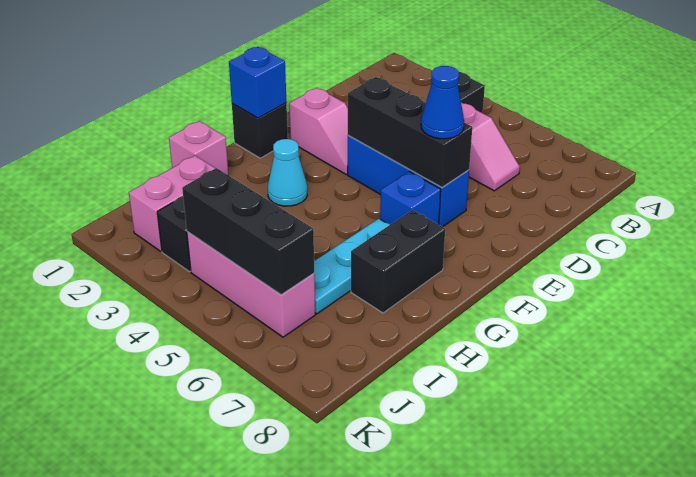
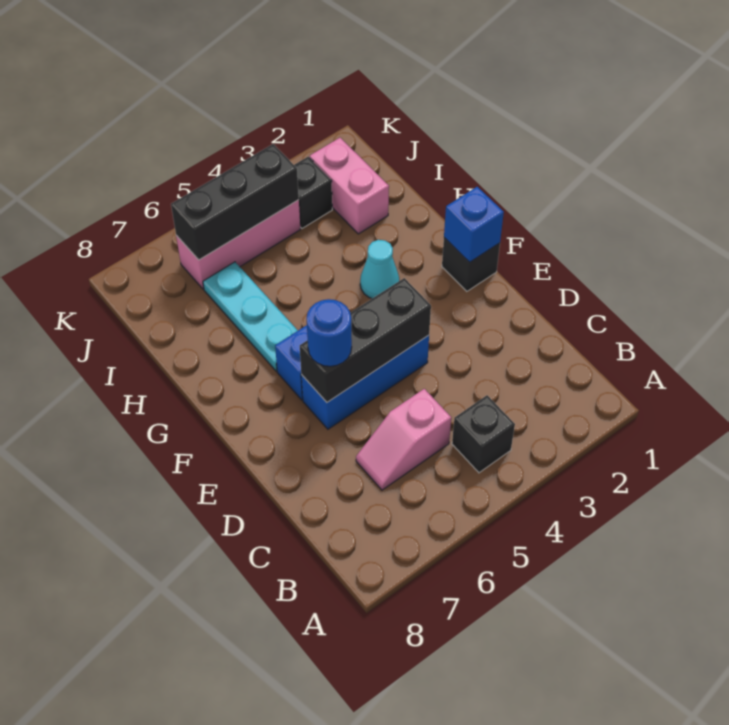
pink 1x2 slope [289,88,348,174] -> none
blue 1x1 cone [421,66,464,139] -> blue 1x1 round brick [307,299,352,366]
black 1x2 brick [351,210,445,313] -> none
pink 1x1 brick [169,121,228,175] -> none

